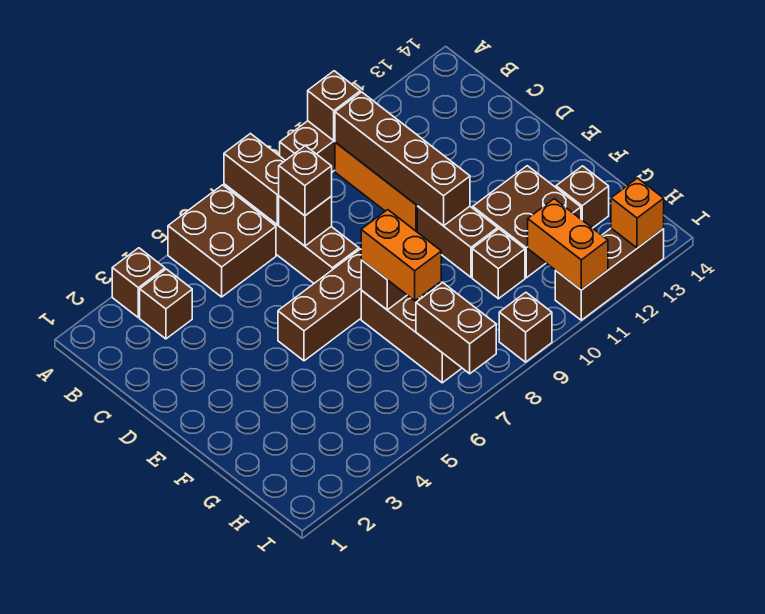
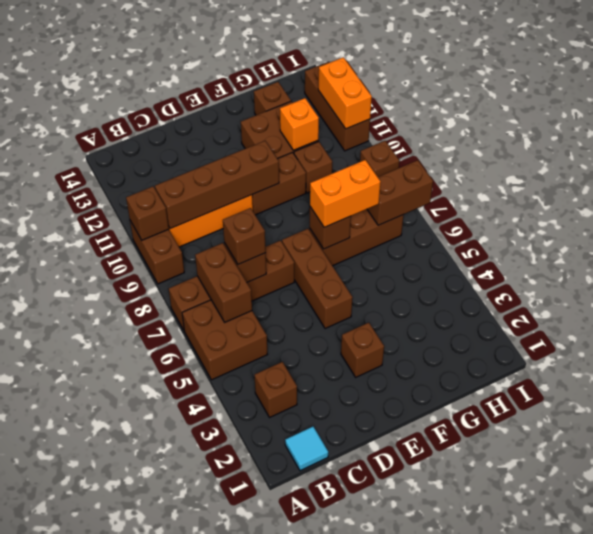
brown 1x1 brick [112,248,165,318] -> brown 1x1 brick moved to [341,323,384,377]
brown 1x2 brick [224,134,285,225] -> brown 1x2 brick turned to [195,243,252,322]
none -> cyan 1x1 tile [285,427,328,471]
orange 1x2 brick [528,199,608,290] -> orange 1x2 brick turned to [318,57,372,129]
orange 1x1 brick [611,178,664,248] -> orange 1x1 brick moved to [280,98,319,150]

